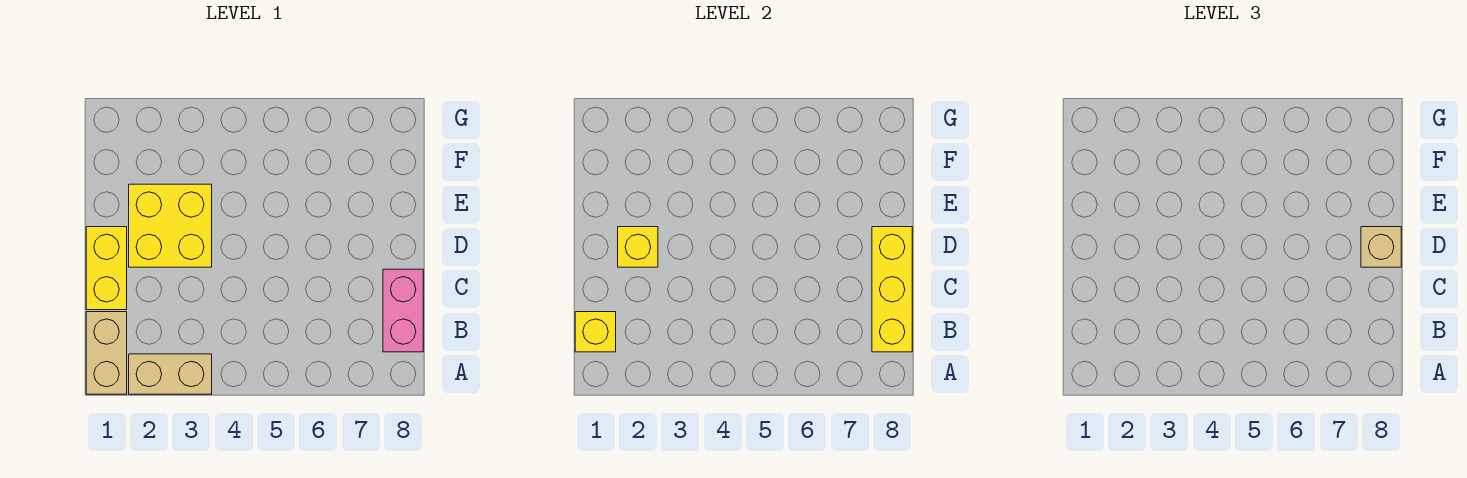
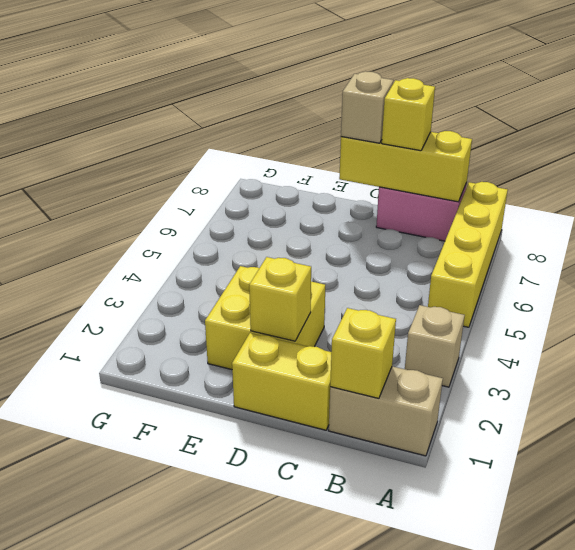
tan 1x2 brick [129,354,212,394] -> tan 1x1 brick [405,305,465,387]
none -> yellow 1x4 brick [428,182,508,327]
none -> yellow 1x1 brick [382,78,435,151]

